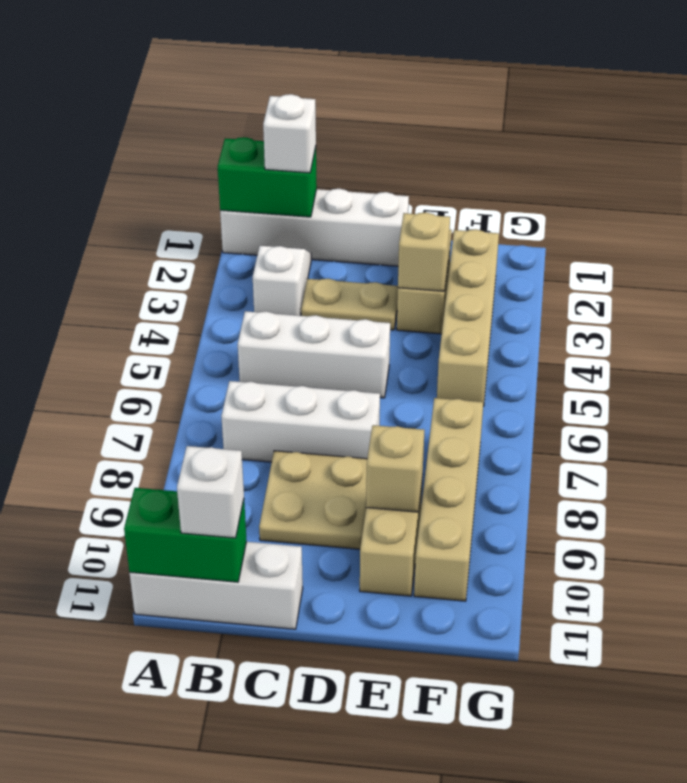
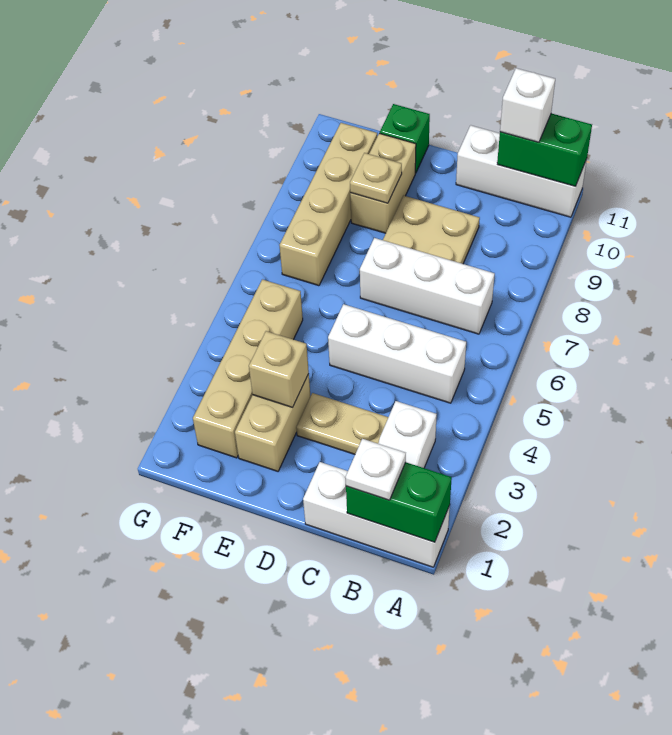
white 1x4 brick [220,189,409,266] -> white 1x3 brick [303,462,450,567]
white 1x1 brick [263,94,316,173] -> white 1x1 plate [346,439,406,500]
tan 1x1 brick [366,425,424,512] -> tan 1x1 plate [350,153,402,203]
none -> green 1x1 brick [380,104,430,173]

